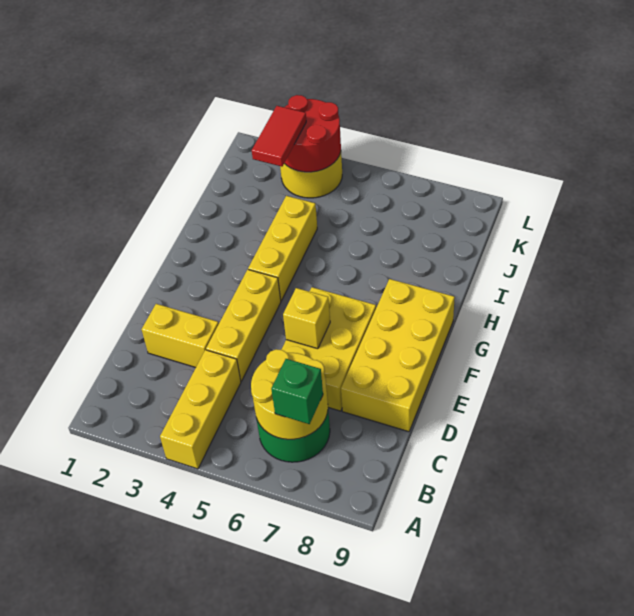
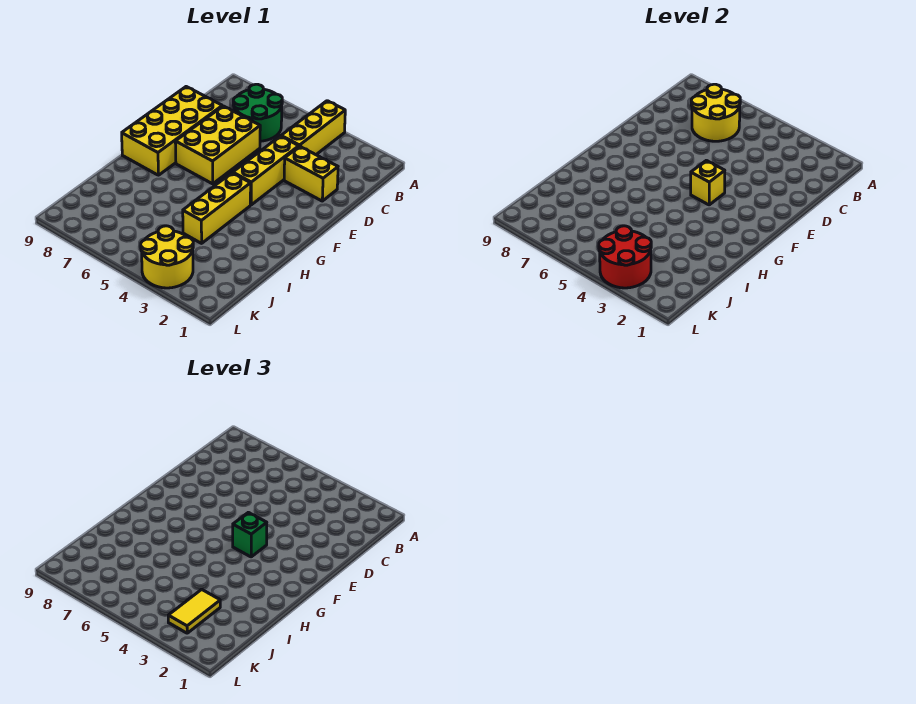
green 1x1 brick [271,359,323,424] -> green 1x1 brick moved to [233,512,267,557]
yellow 1x1 brick [283,288,330,349] -> yellow 1x1 brick moved to [691,160,725,205]
red 1x2 tile [252,106,306,167] -> yellow 1x2 tile [168,589,220,633]

